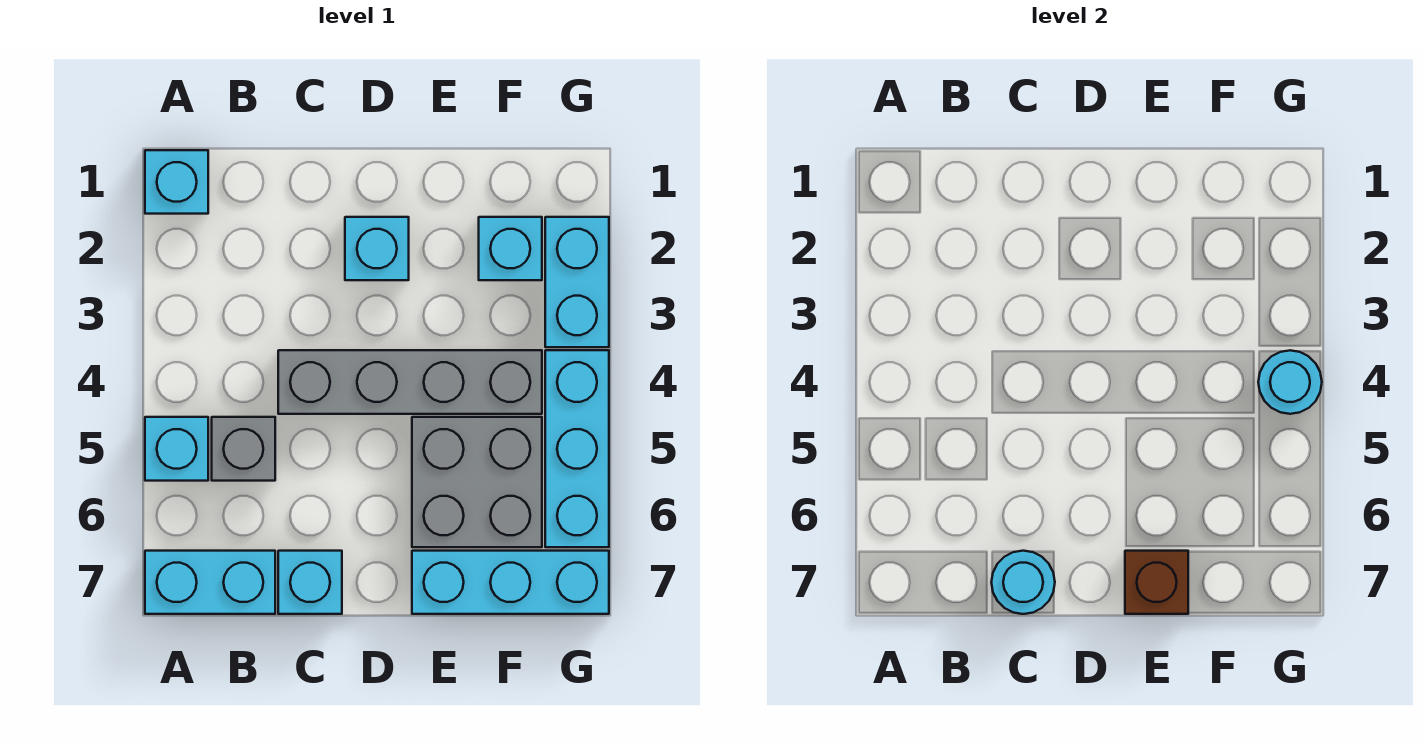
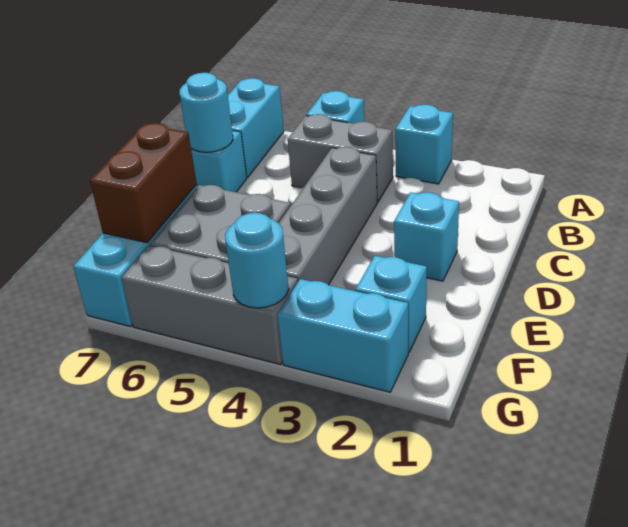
cyan 1x1 brick [145,150,208,214] -> cyan 1x1 brick moved to [395,105,453,184]
grey 1x1 brick [212,417,275,481] -> grey 1x2 brick [288,114,393,202]
brown 1x1 brick [1125,551,1188,614] -> brown 1x2 brick [90,123,197,243]
cyan 1x3 brick [545,350,609,547] -> grey 1x3 brick [122,245,298,364]

